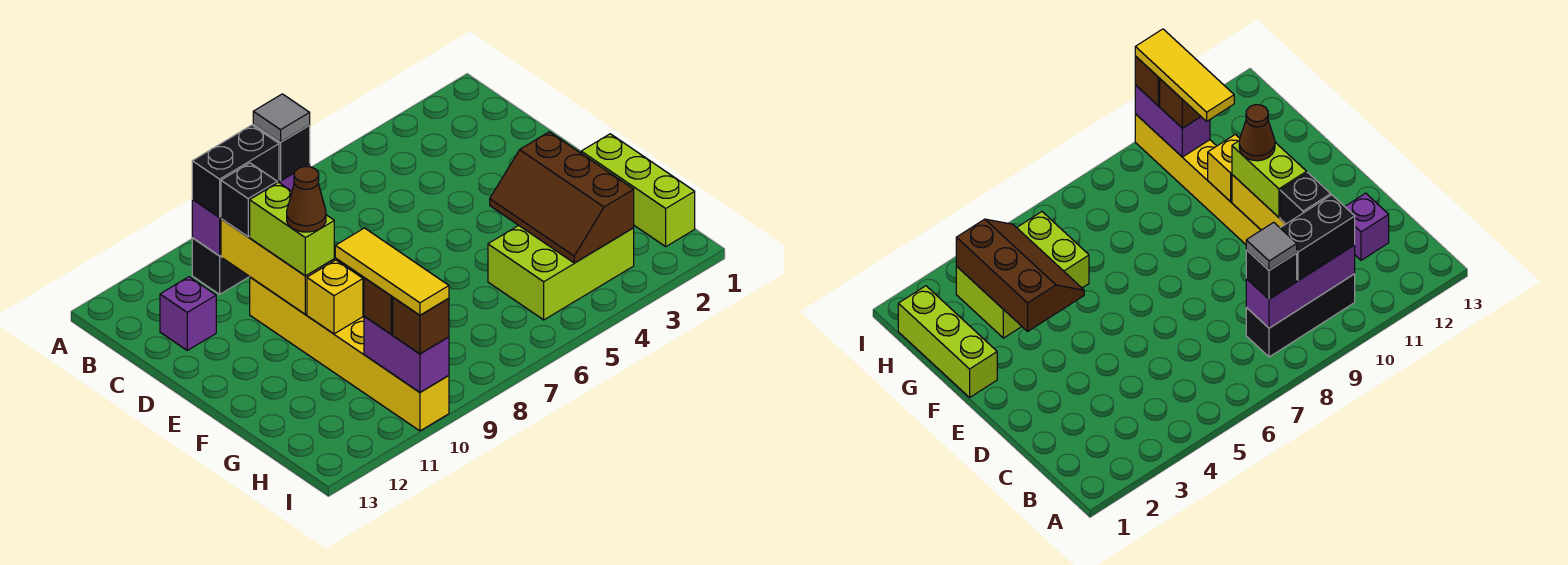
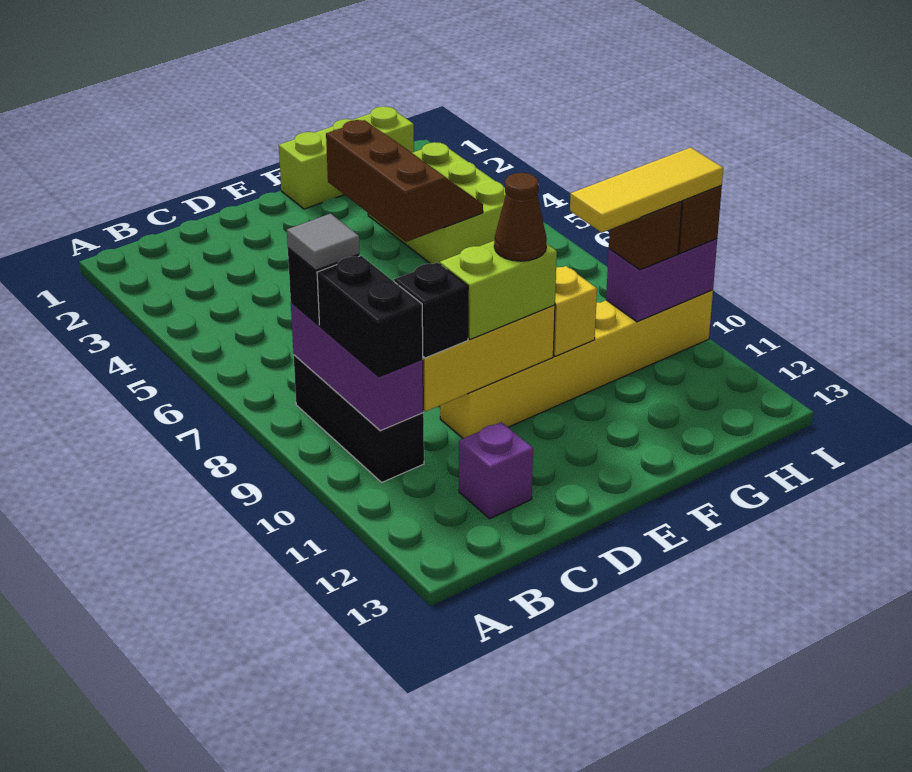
brown 2x3 slope [490,132,634,263] -> brown 2x3 slope turned to [326,120,483,242]

